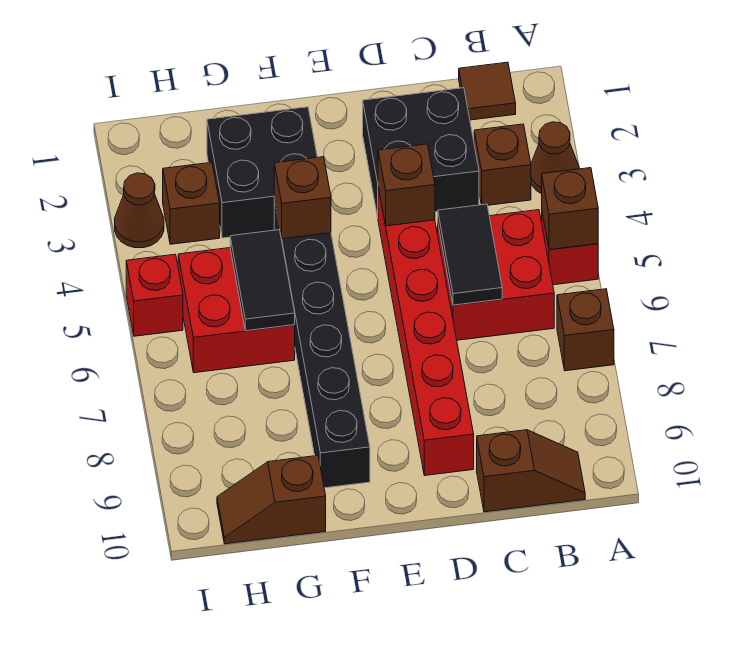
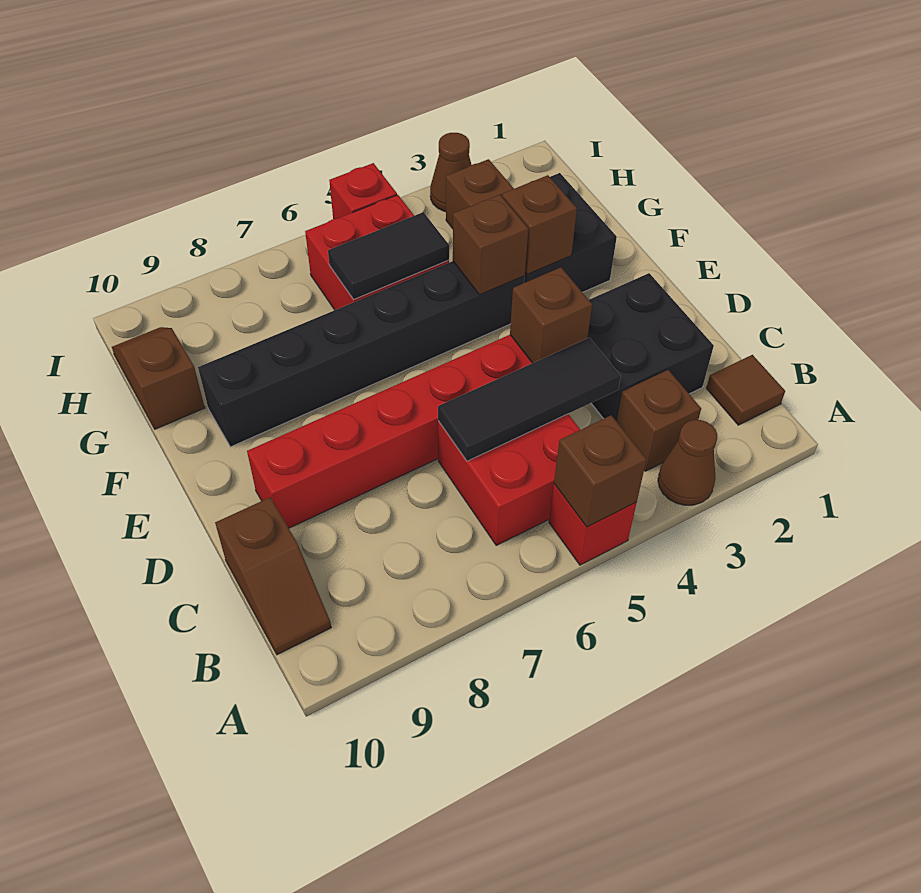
brown 1x1 brick [557,289,614,371] -> brown 1x1 brick moved to [502,175,577,274]
black 1x2 tile [438,204,502,305] -> black 1x3 tile [438,338,621,461]

